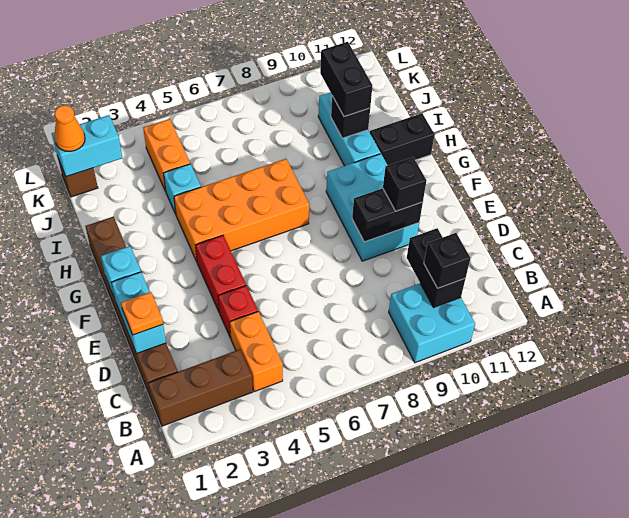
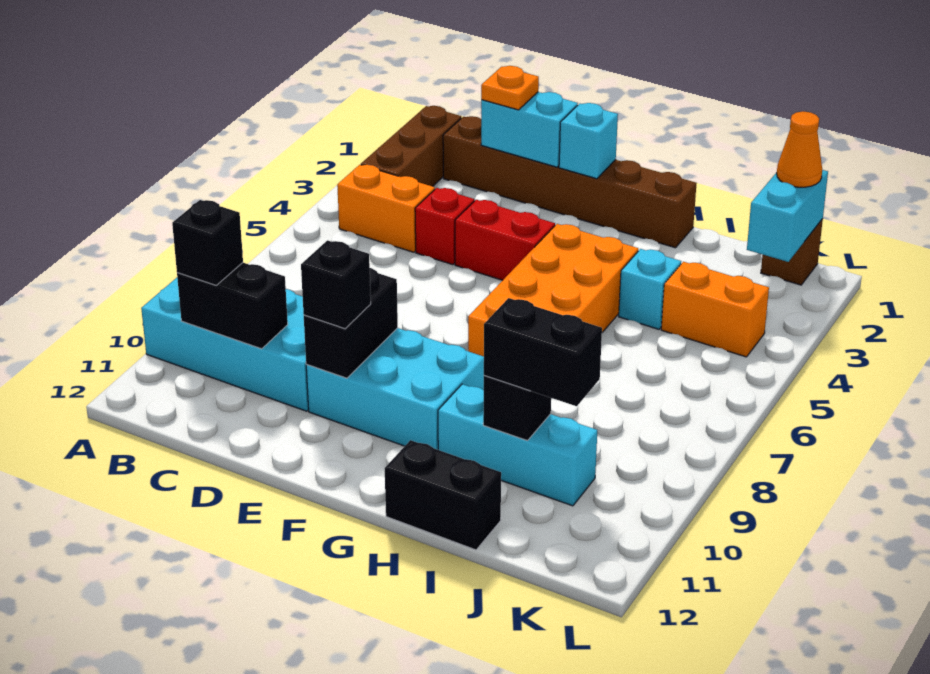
cyan 2x2 brick [389,284,475,363] -> cyan 2x4 brick [141,278,309,411]
black 1x2 brick [370,113,435,165] -> black 1x2 brick turned to [385,440,501,550]

